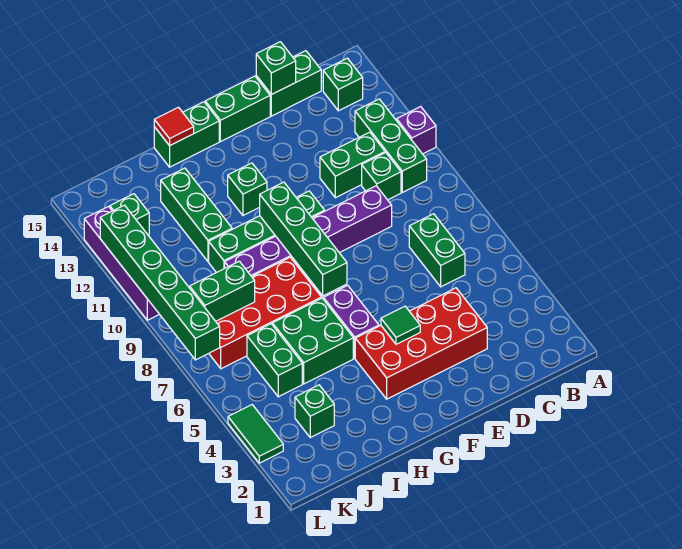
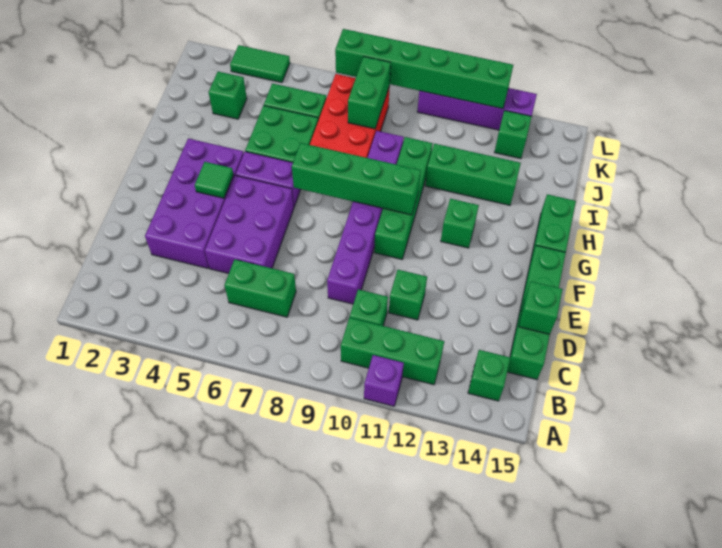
green 1x2 brick [320,132,385,198] -> green 1x1 brick [389,270,427,320]
red 2x4 brick [355,288,487,399] -> purple 2x4 brick [145,139,244,268]
none -> purple 2x3 brick [205,175,294,274]
red 1x1 tile [154,107,194,146] -> none

